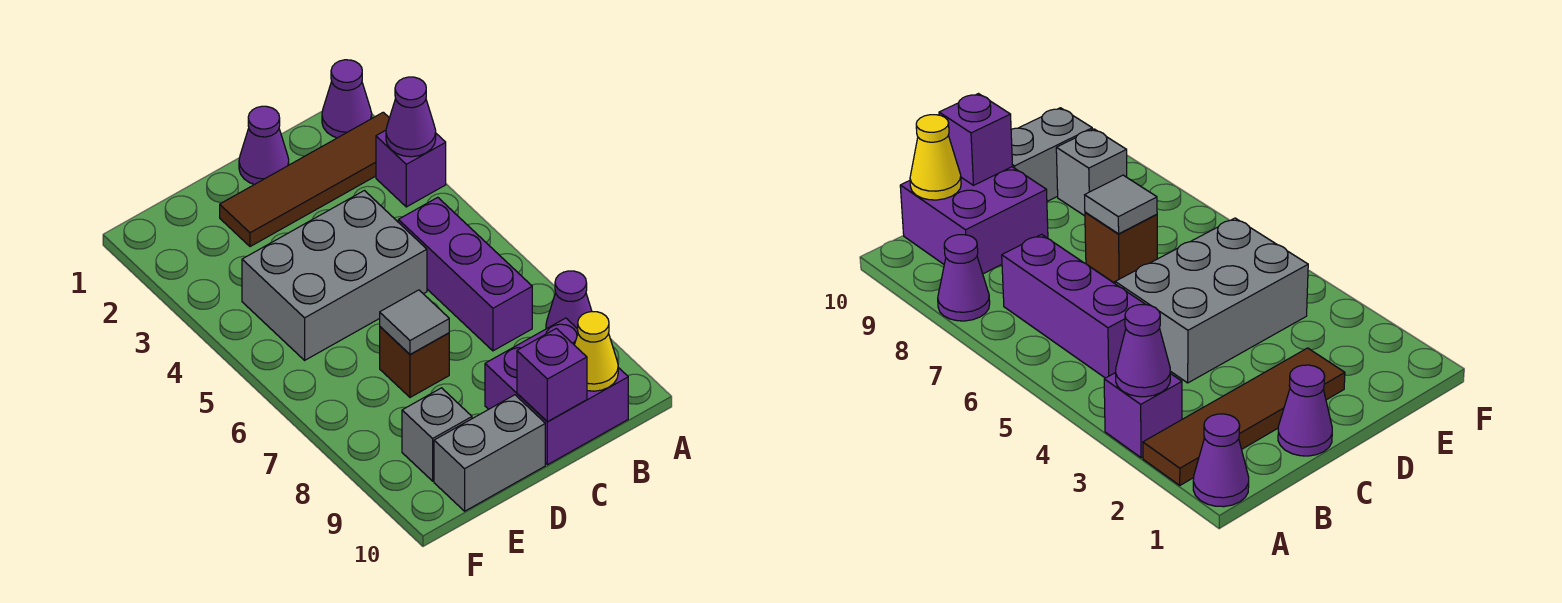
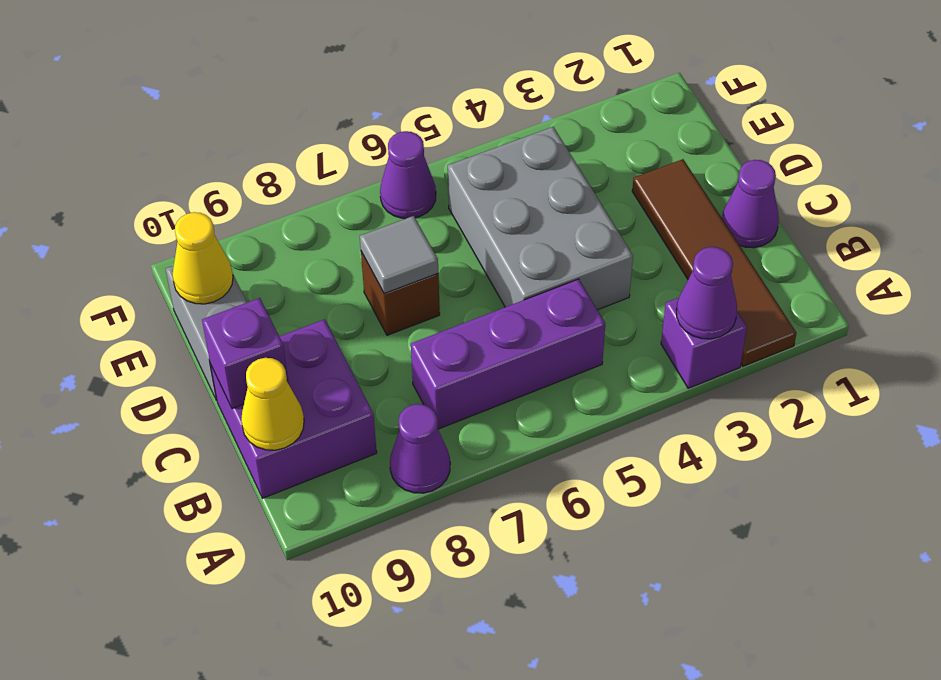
purple 1x1 cone [322,60,372,138] -> purple 1x1 cone moved to [380,131,436,219]
grey 1x1 brick [402,388,472,481] -> none
none -> yellow 1x1 cone [172,212,233,304]

